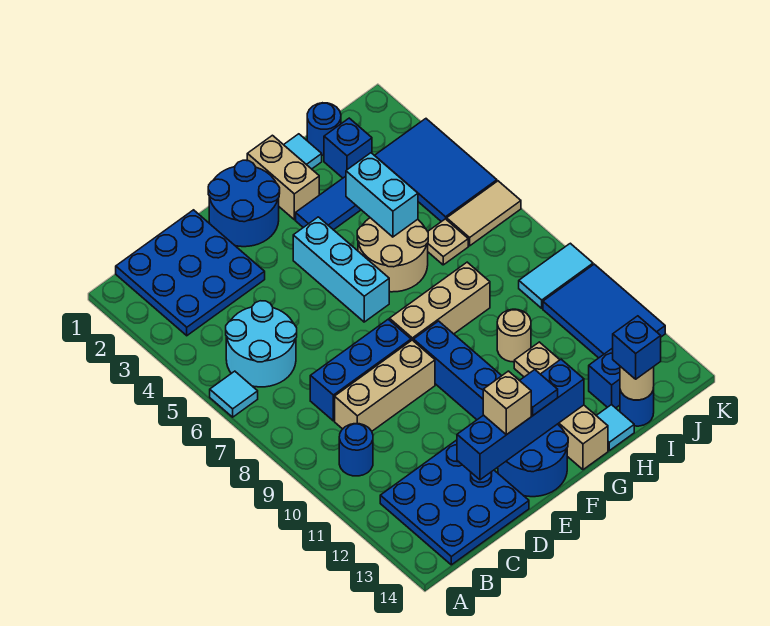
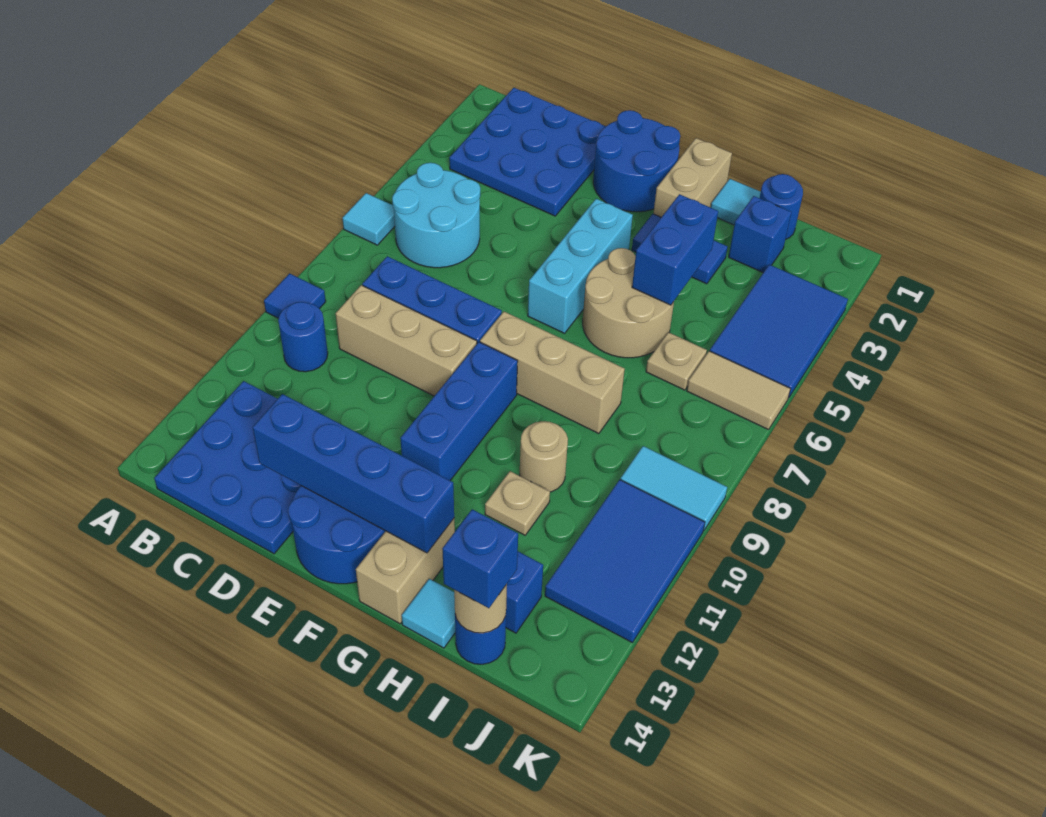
tan 1x1 brick [483,371,531,435] -> none
blue 1x1 tile [519,370,558,415] -> blue 1x1 tile moved to [264,273,326,318]
cyan 1x2 brick [346,153,418,237] -> blue 1x2 brick [632,194,718,305]

